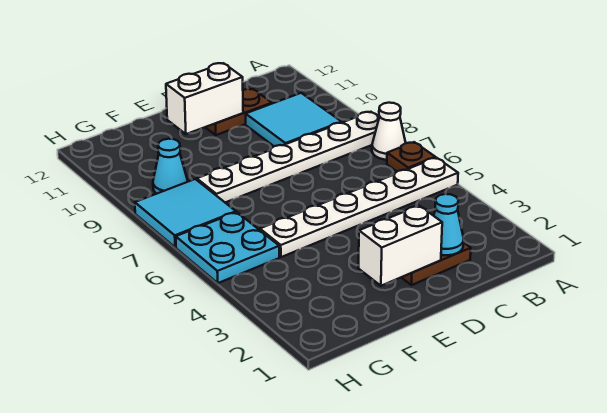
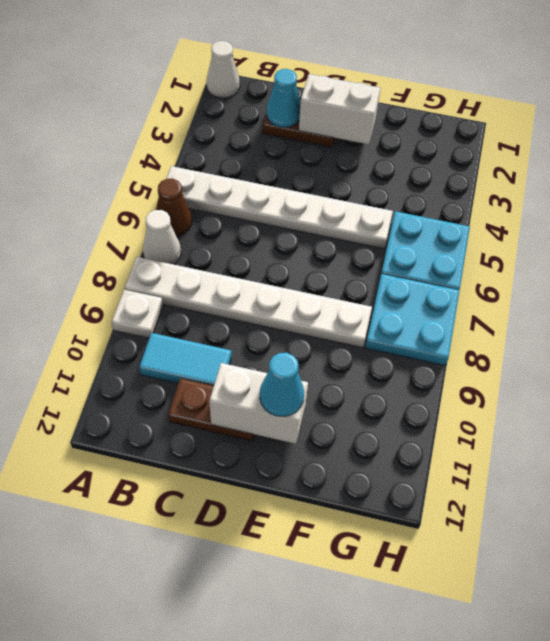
none -> white 1x1 cone [206,41,240,98]
brown 1x1 plate [387,142,435,171] -> brown 1x1 cone [156,179,192,236]
none -> white 1x1 plate [112,290,163,338]
cyan 2x2 tile [246,93,342,146] -> cyan 1x2 tile [139,333,231,386]
cyan 2x2 tile [135,179,236,247] -> cyan 2x2 plate [365,274,460,366]
cyan 1x1 cone [153,139,188,194] -> cyan 1x1 cone moved to [260,353,304,416]

